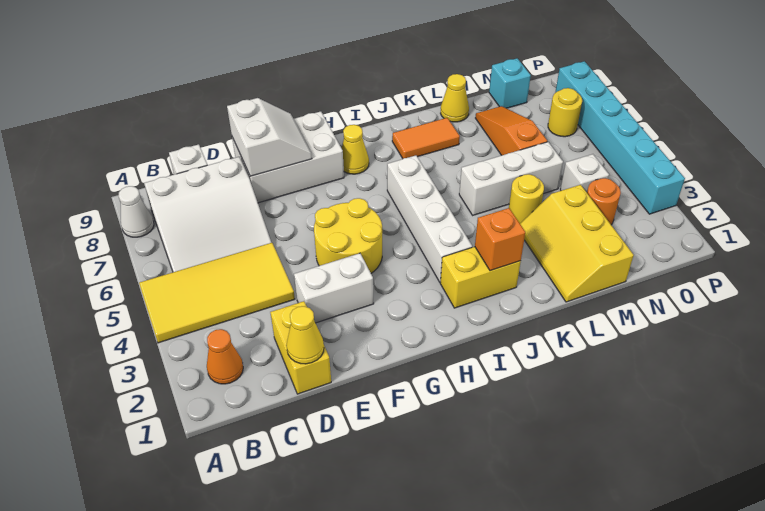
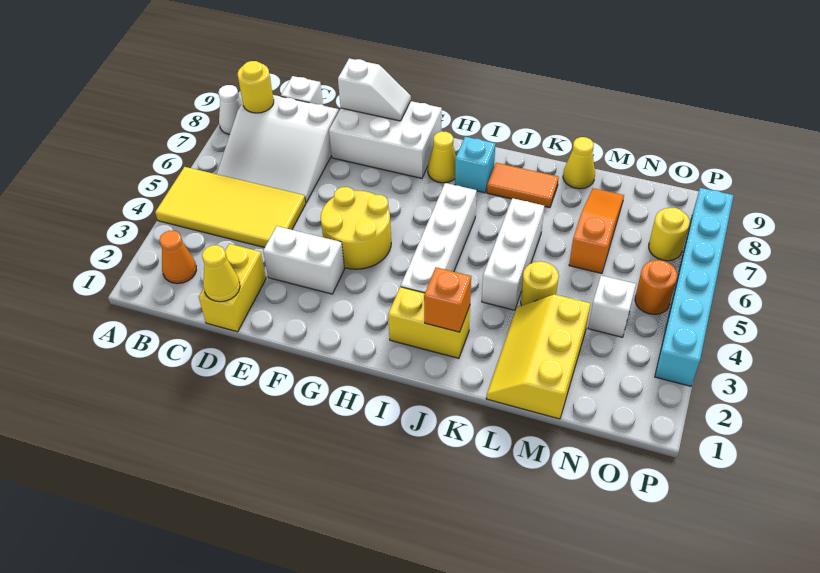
none -> yellow 1x1 round brick [238,61,274,113]
white 2x2 slope [227,98,312,176] -> white 1x2 slope [338,58,411,121]
white 1x3 brick [459,142,563,215] -> white 1x3 brick turned to [482,198,544,310]
orange 1x1 round brick [587,178,621,225] -> orange 1x1 round brick moved to [635,260,677,314]
cyan 1x1 brick [489,58,531,108] -> cyan 1x1 brick moved to [455,137,495,193]

